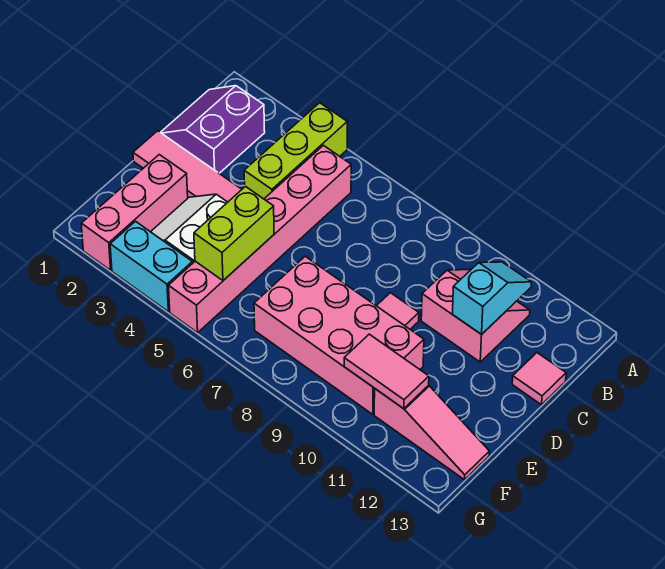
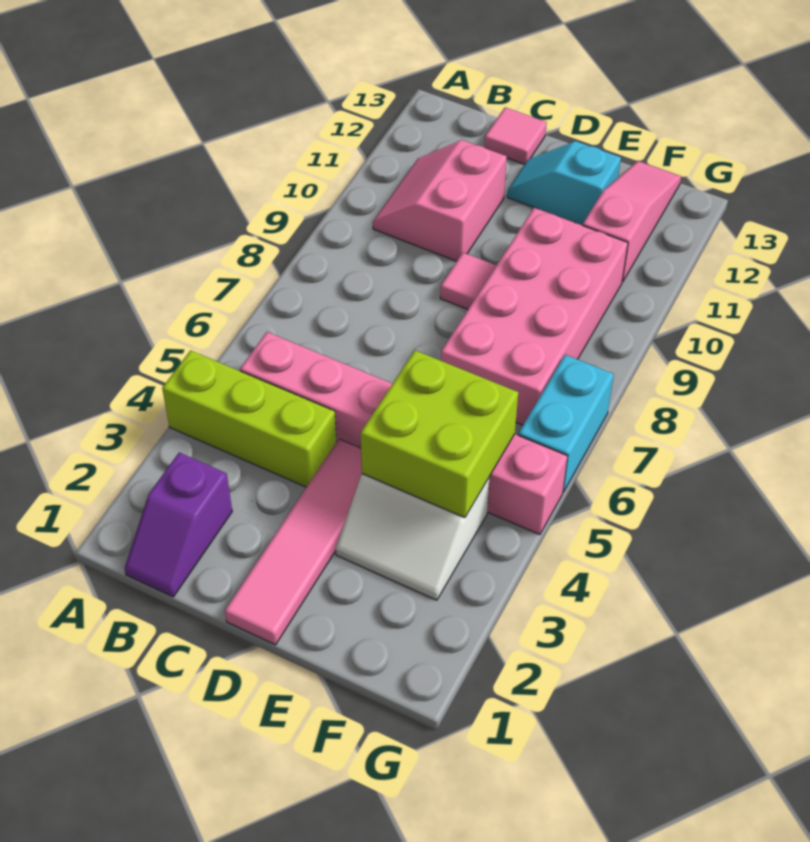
purple 2x2 slope [160,86,265,173] -> purple 1x2 slope [125,452,232,597]
cyan 1x2 slope [453,262,531,334] -> cyan 1x2 slope moved to [507,141,621,225]
pink 1x3 brick [81,155,188,270] -> none
lime 1x2 brick [194,187,274,280] -> lime 2x2 brick [361,350,518,518]
pink 1x2 tile [344,334,429,409] -> none
cyan 1x2 brick [110,221,192,312] -> cyan 1x2 brick moved to [518,355,614,492]

